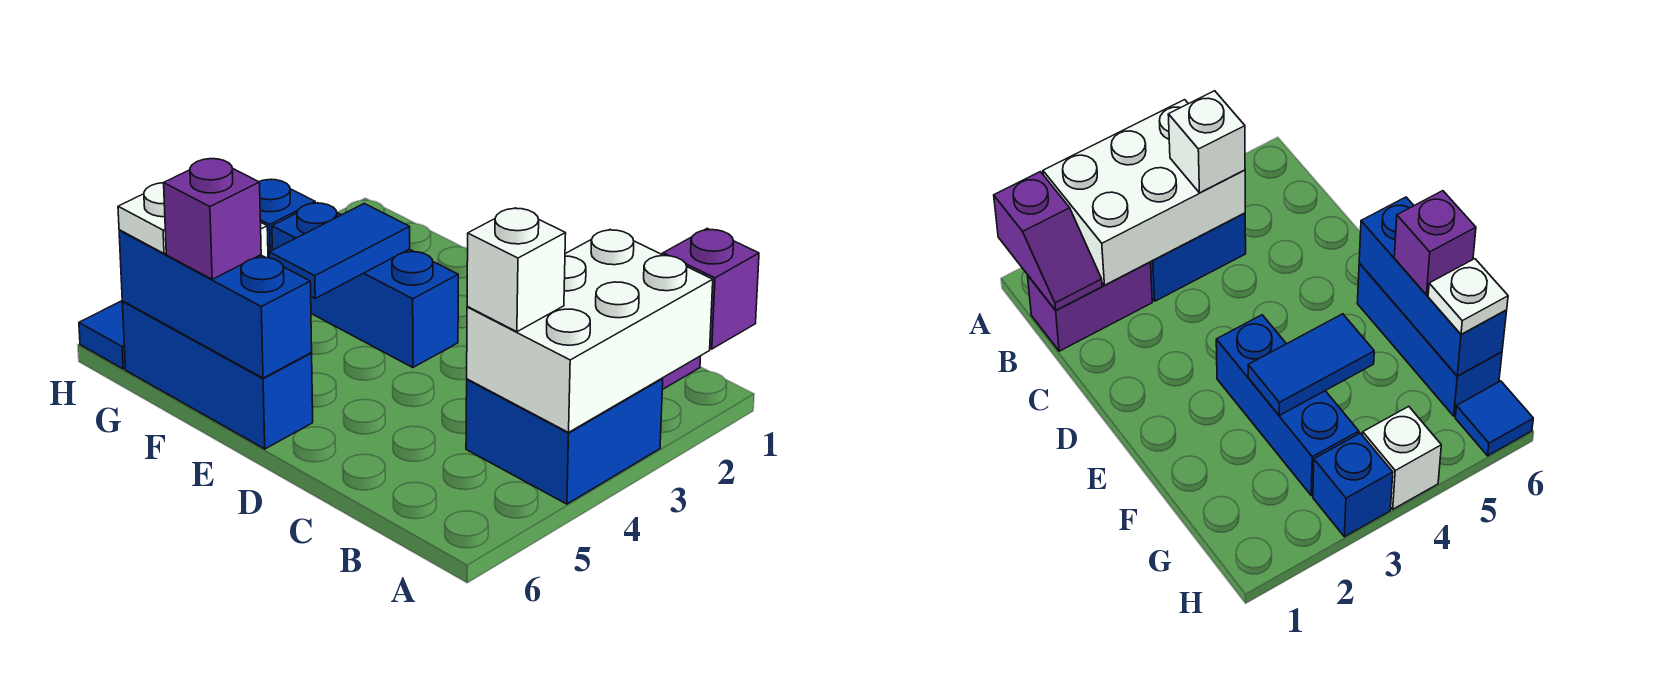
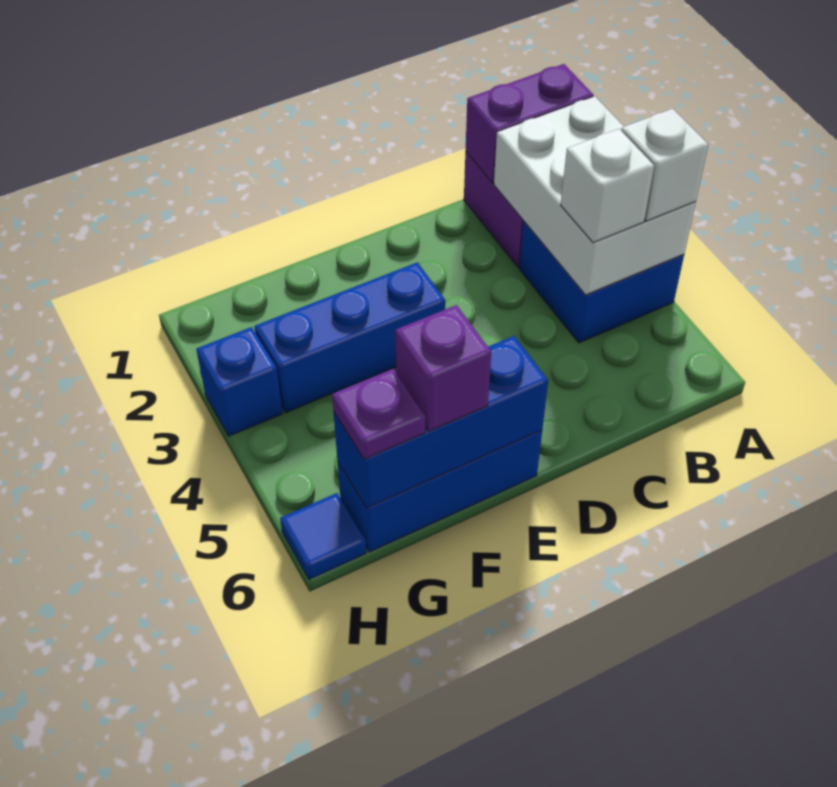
purple 1x2 slope [662,228,759,349] -> purple 1x2 brick [466,64,593,183]
blue 1x2 tile [269,204,410,298] -> none
white 1x1 plate [118,183,166,254] -> purple 1x1 plate [332,369,426,459]
white 1x1 brick [1363,406,1441,509] -> white 1x1 brick moved to [621,109,708,221]

